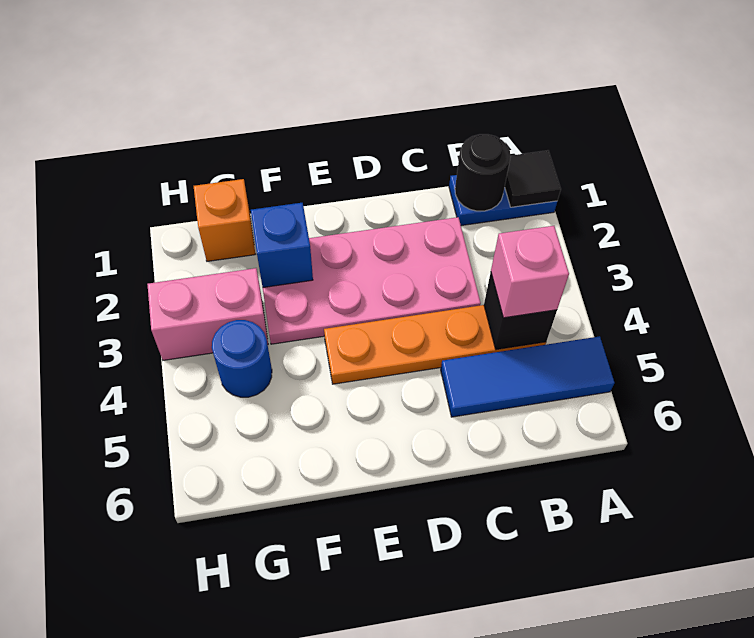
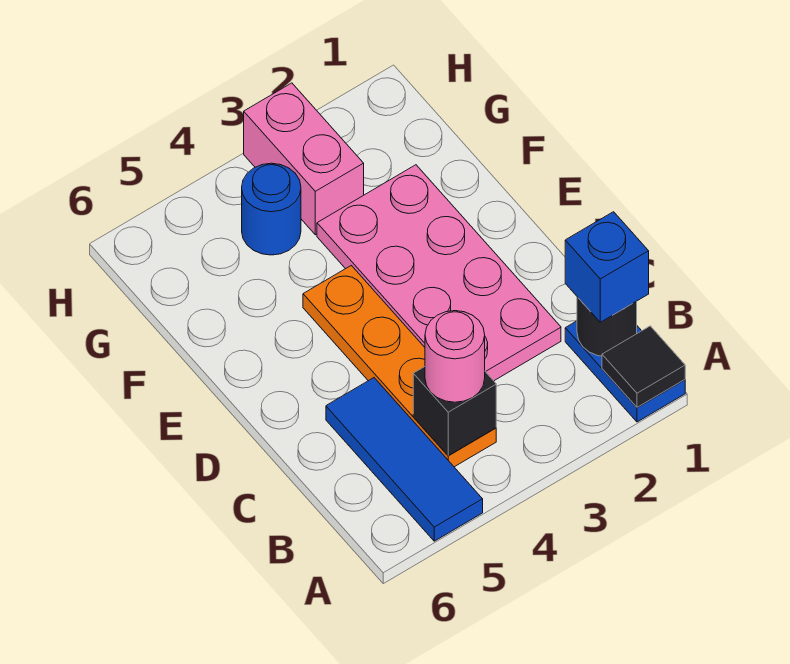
pink 1x1 brick [491,226,569,318] -> pink 1x1 round brick [425,311,485,402]
blue 1x1 brick [251,203,313,287] -> blue 1x1 brick moved to [565,212,649,322]
orange 1x1 brick [194,179,255,261] -> none

